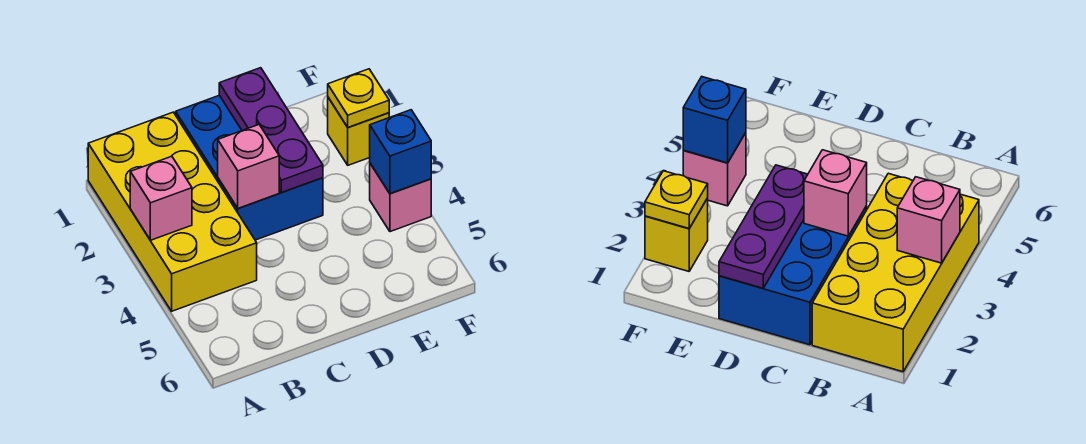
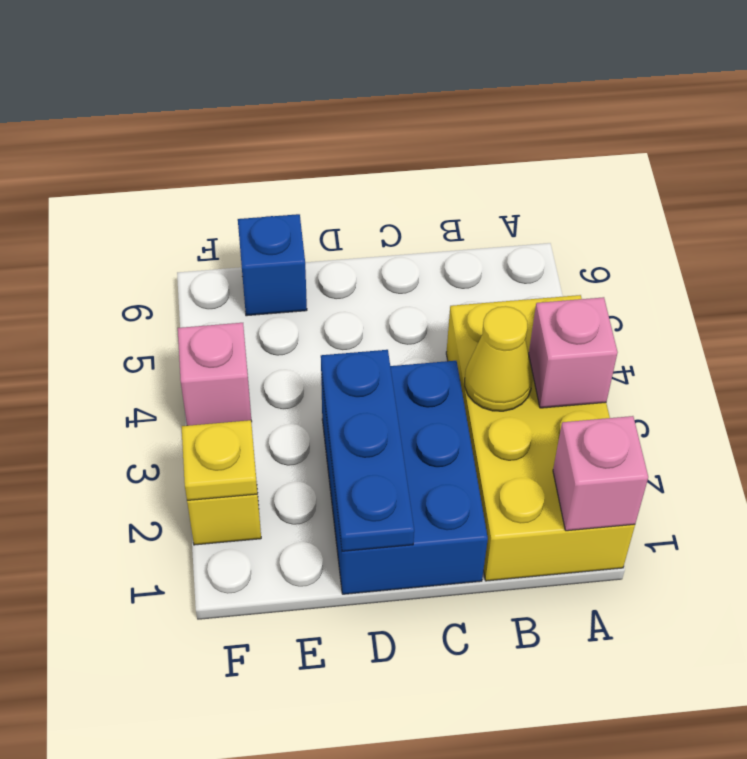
none -> yellow 1x1 cone [465,306,532,411]
pink 1x1 brick [218,125,279,208] -> pink 1x1 brick moved to [553,416,648,531]
purple 1x3 plate [219,68,323,193] -> blue 1x3 plate [321,350,414,551]
blue 1x1 brick [370,110,431,194] -> blue 1x1 brick moved to [238,214,307,316]

